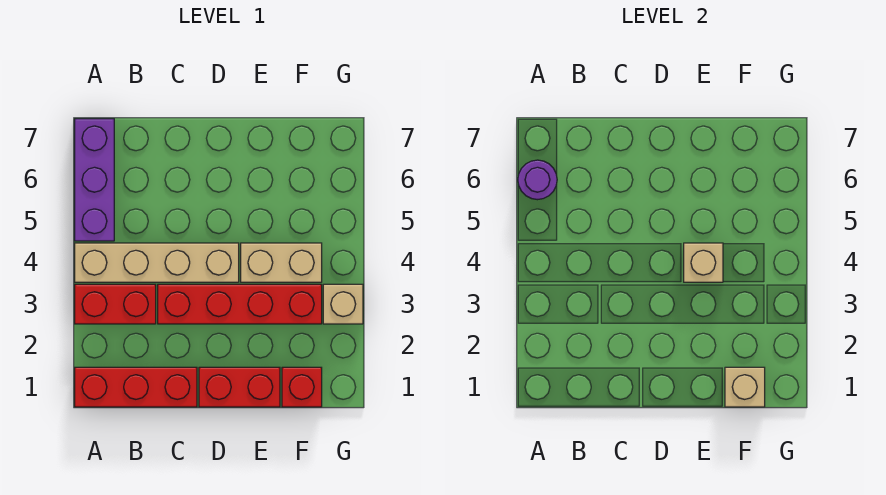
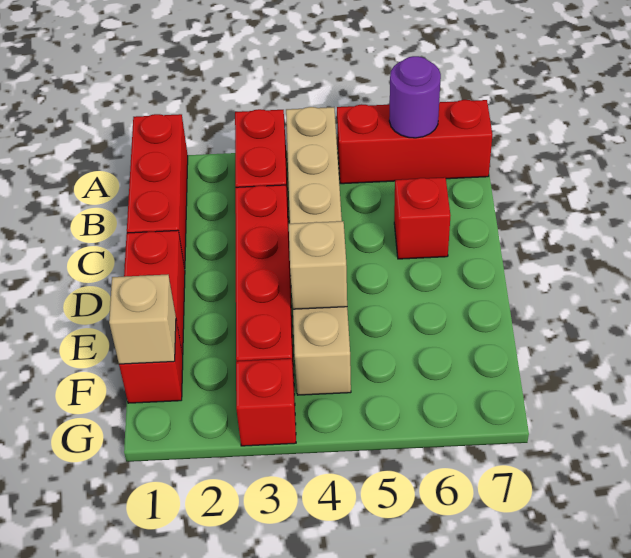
purple 1x3 brick [75,119,114,241] -> red 1x3 brick [337,100,492,184]
none -> red 1x1 brick [394,177,450,259]
tan 1x1 brick [323,284,363,324] -> red 1x1 brick [236,359,296,446]

